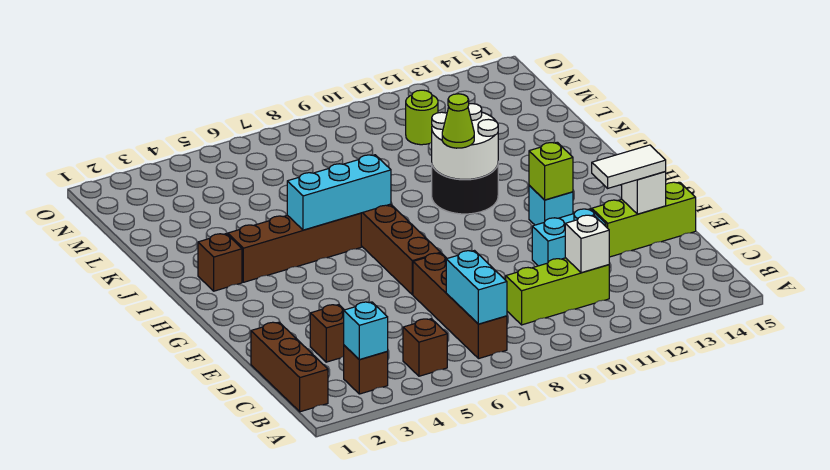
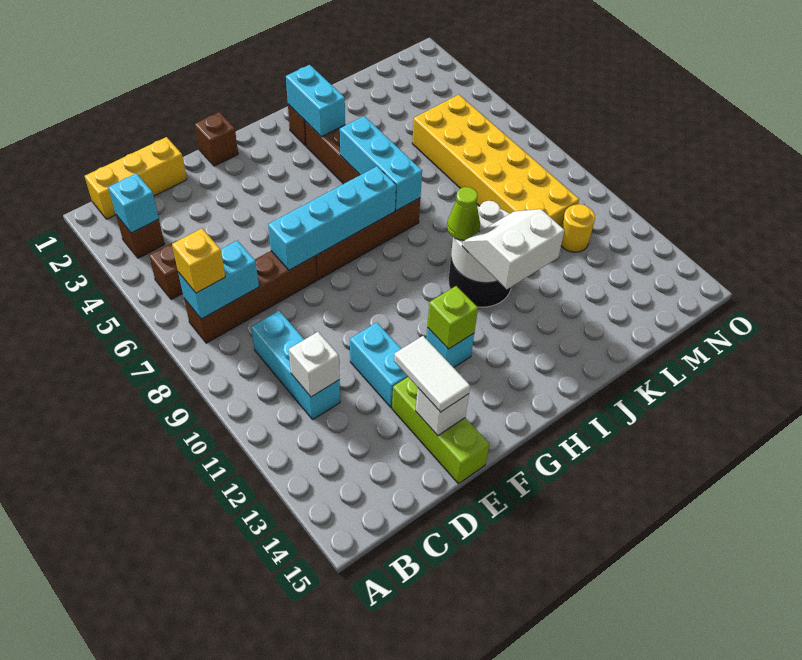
brown 1x3 brick [251,322,328,412] -> yellow 1x3 brick [85,137,187,219]
none -> yellow 1x1 brick [172,228,225,293]
lime 1x3 brick [506,258,609,325] -> cyan 1x3 brick [251,311,340,419]
brown 1x1 brick [310,305,344,362] -> brown 1x1 brick moved to [195,112,238,166]
none -> cyan 1x4 brick [268,166,396,270]
none -> cyan 1x2 brick [286,65,345,137]
none -> white 2x2 slope [462,209,565,289]
none -> yellow 2x6 brick [412,95,579,227]
lime 1x1 round brick [406,90,438,145] -> yellow 1x1 round brick [561,204,595,252]

